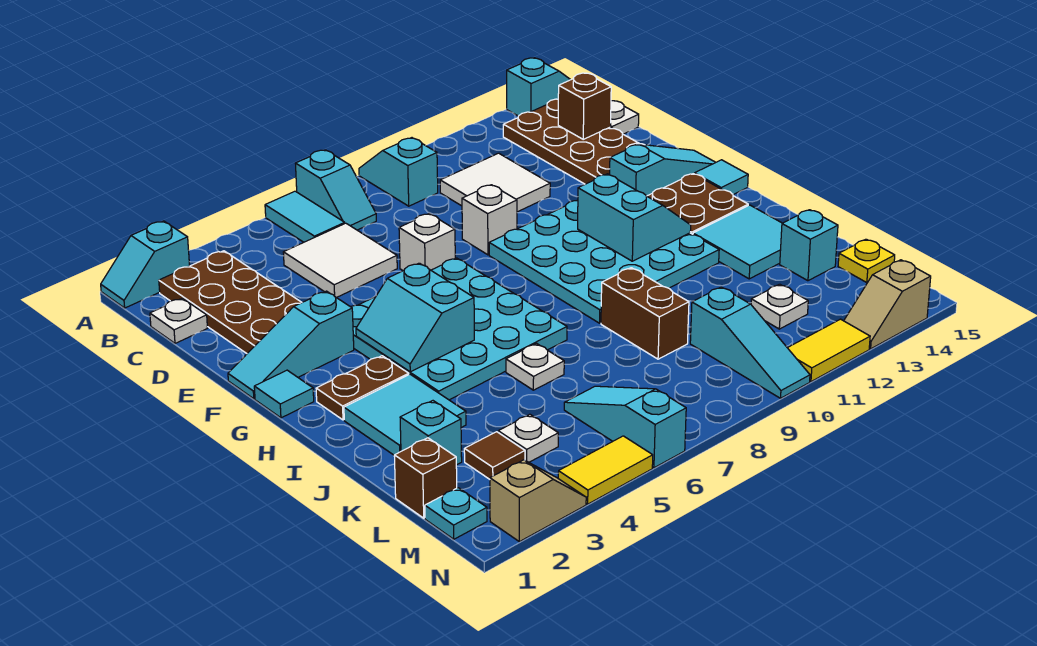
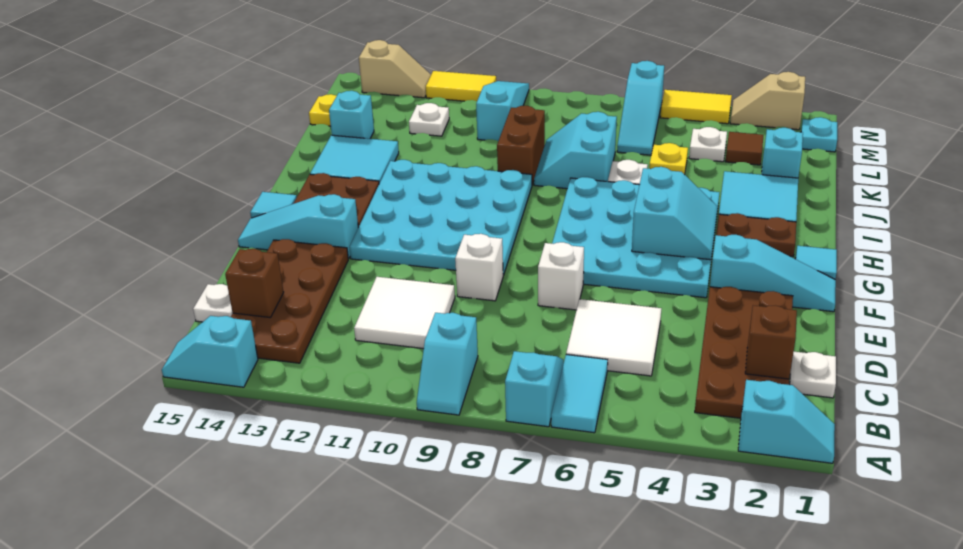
cyan 2x2 slope [578,174,691,261] -> cyan 2x2 slope moved to [534,112,617,189]
none -> yellow 1x1 plate [649,143,688,174]
brown 1x1 brick [394,438,457,518] -> brown 1x1 brick moved to [745,305,797,379]

